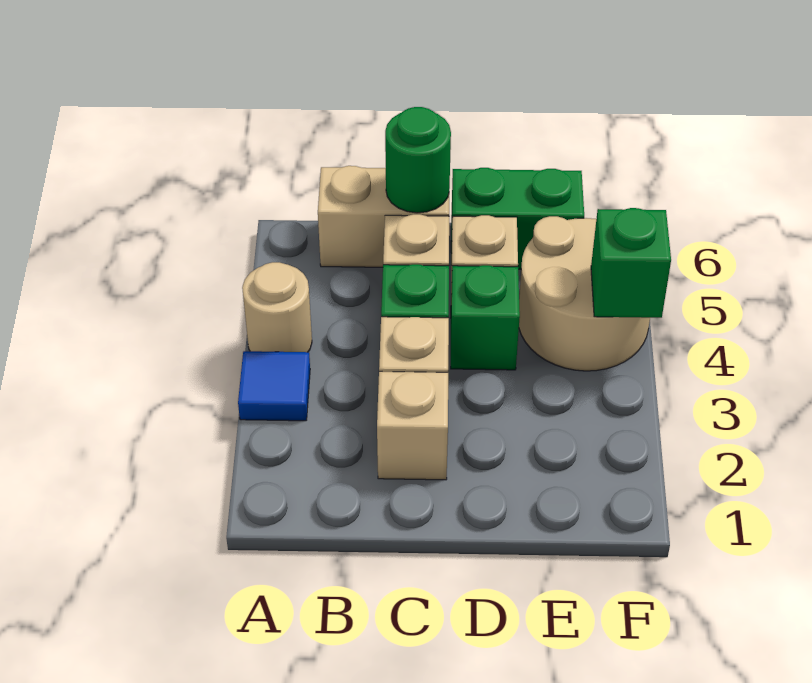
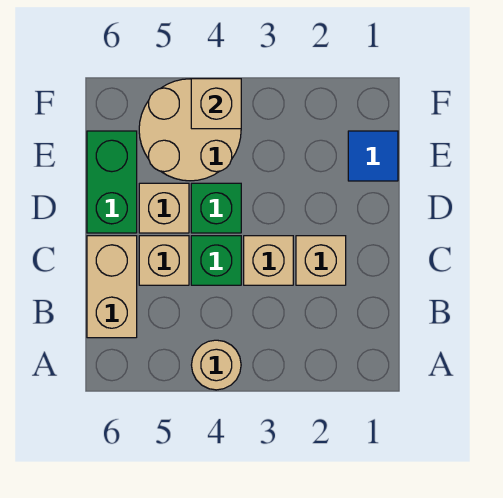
blue 1x1 tile [238,351,310,421] -> blue 1x1 tile moved to [348,131,398,181]
green 1x1 round brick [385,107,451,213] -> none
green 1x1 brick [591,208,671,318] -> tan 1x1 brick [191,79,241,129]

